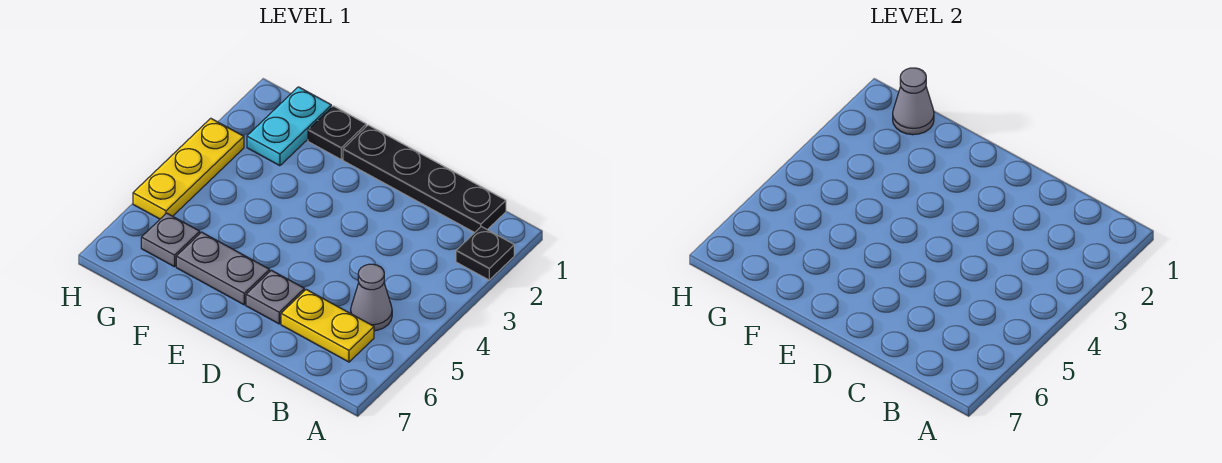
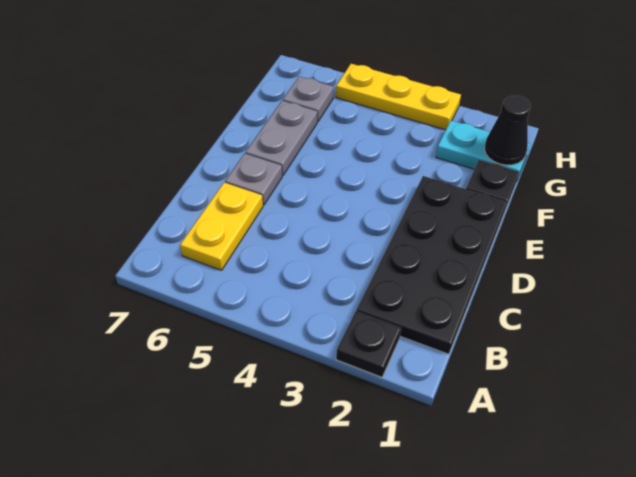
black 1x4 plate [343,125,506,233] -> black 2x4 plate [357,176,507,354]
grey 1x1 cone [351,264,392,331] -> none
grey 1x1 cone [893,68,934,135] -> black 1x1 cone [484,95,531,165]

